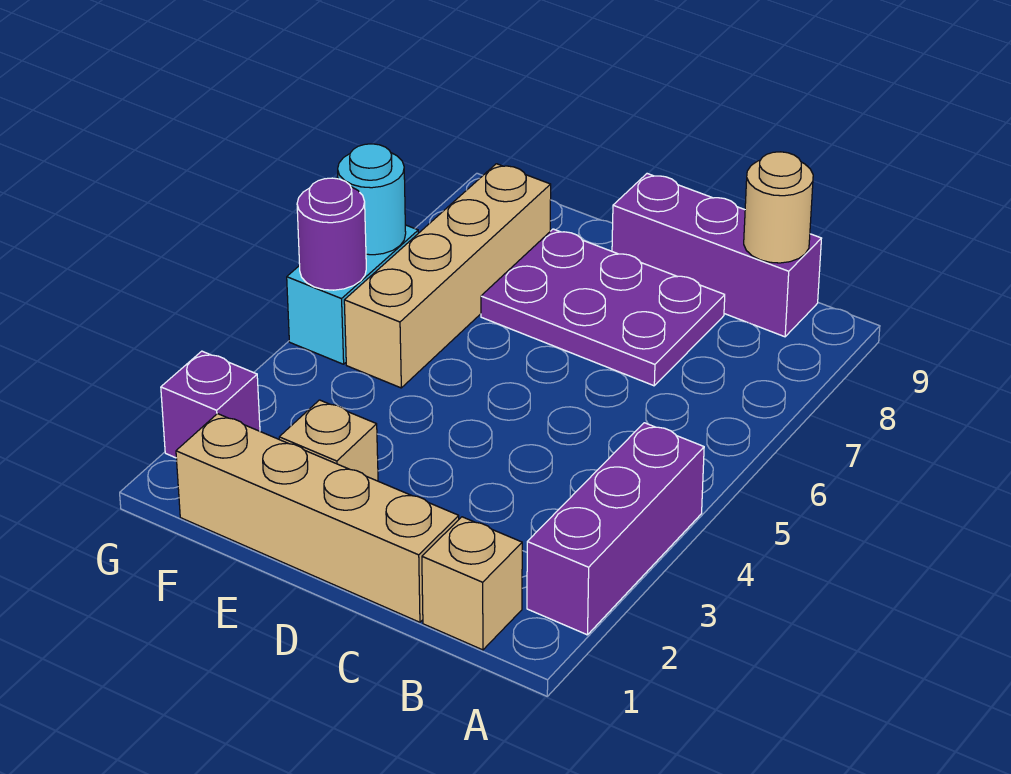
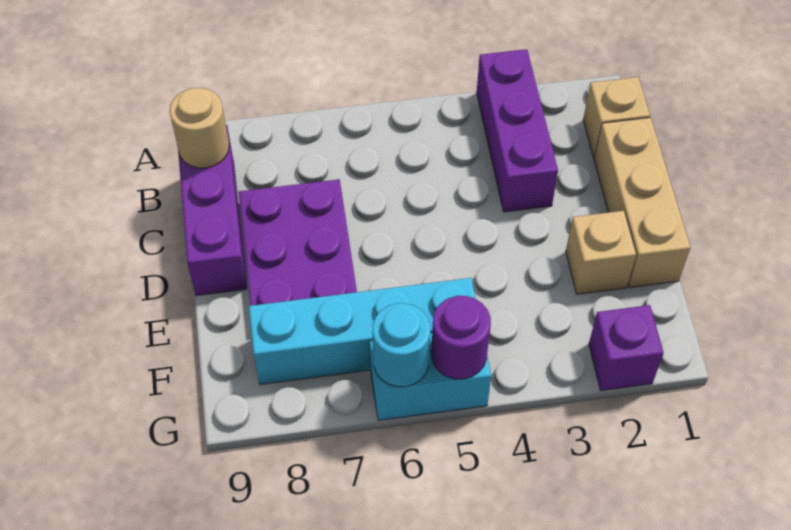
purple 1x3 brick [527,423,704,635] -> purple 1x3 brick turned to [477,49,558,212]
tan 1x4 brick [176,414,459,622] -> tan 1x3 brick [594,118,690,288]
tan 1x4 brick [344,164,551,388] -> cyan 1x4 brick [249,278,476,385]

